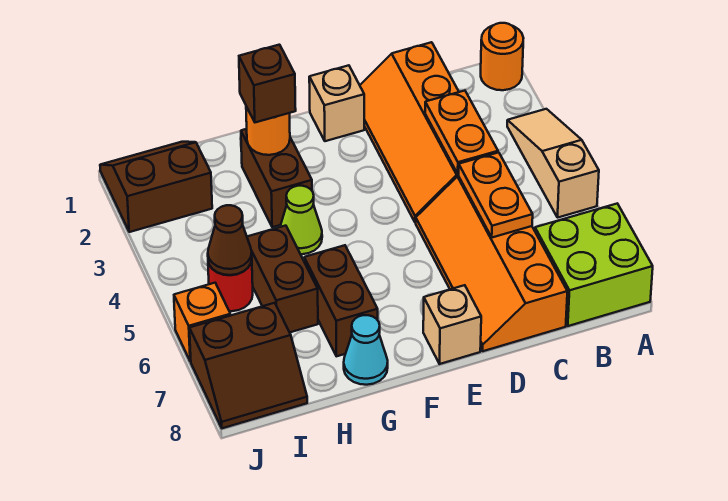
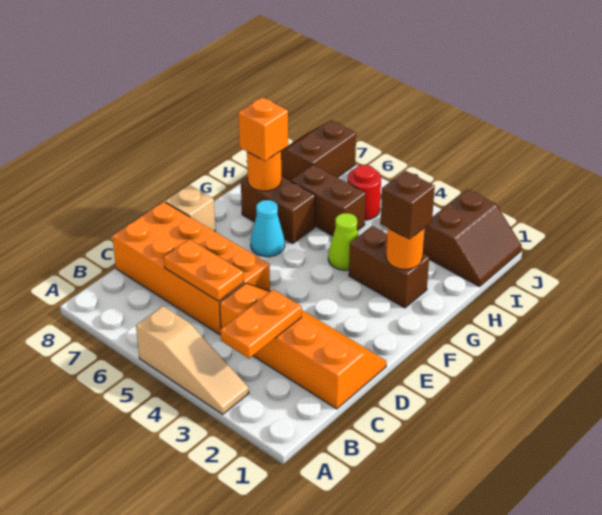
orange 1x1 round brick [481,23,523,90] -> orange 1x1 round brick moved to [247,151,281,191]
lime 2x2 brick [535,204,653,326] -> none
orange 1x2 plate [425,91,498,174] -> orange 1x2 plate turned to [220,290,302,358]
orange 2x4 slope [416,176,567,351] -> orange 2x4 brick [112,202,270,335]
tan 1x1 brick [309,65,364,141] -> none
cyan 1x1 cone [344,315,388,385] -> cyan 1x1 cone moved to [251,200,285,257]
brown 1x1 cone [208,205,252,275] -> none
orange 1x1 brick [174,283,231,362] -> orange 1x1 brick moved to [238,97,288,161]

